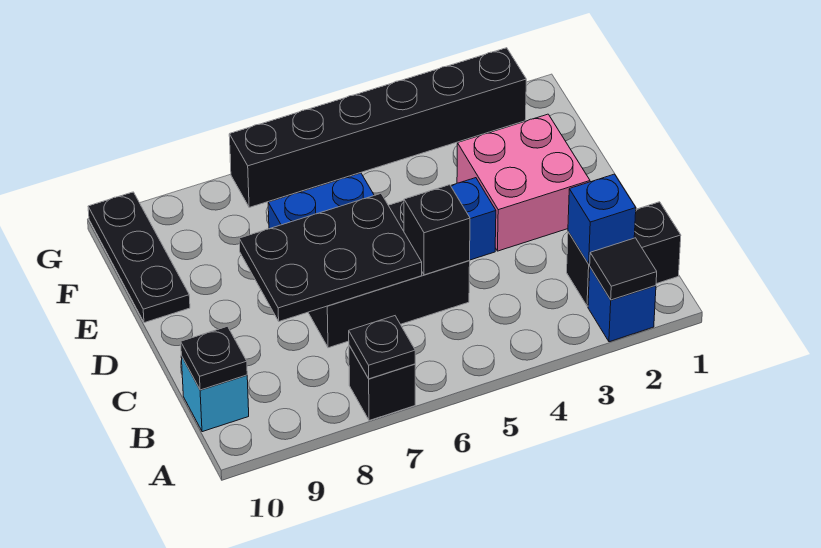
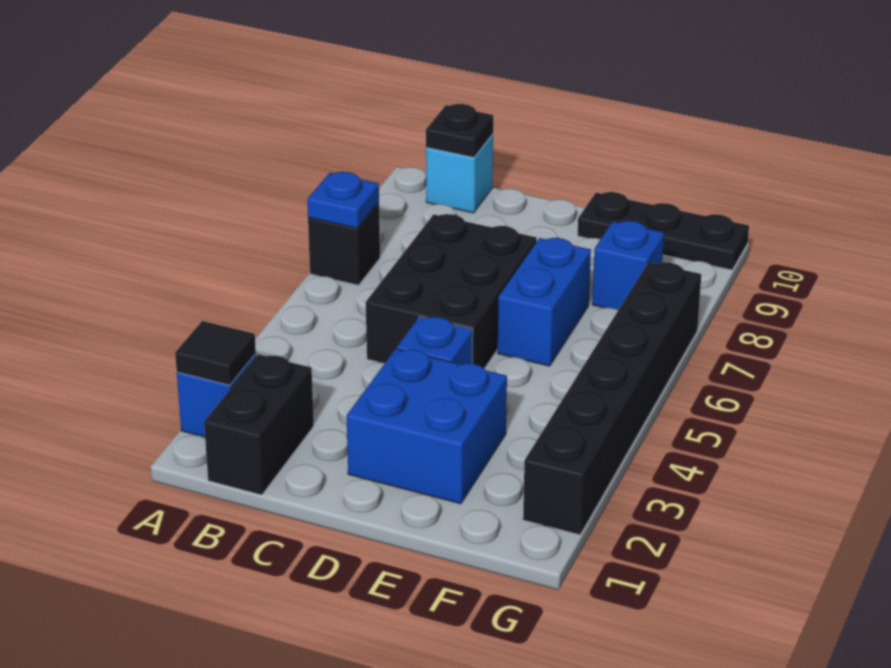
black 1x1 plate [349,316,415,379] -> blue 1x1 plate [307,172,379,228]
blue 1x1 brick [568,174,636,264] -> blue 1x1 brick moved to [592,221,664,310]
black 1x1 brick [404,185,470,275] -> none
black 2x3 plate [239,194,422,321] -> none
pink 2x2 brick [457,114,590,251] -> blue 2x2 brick [346,349,507,504]

